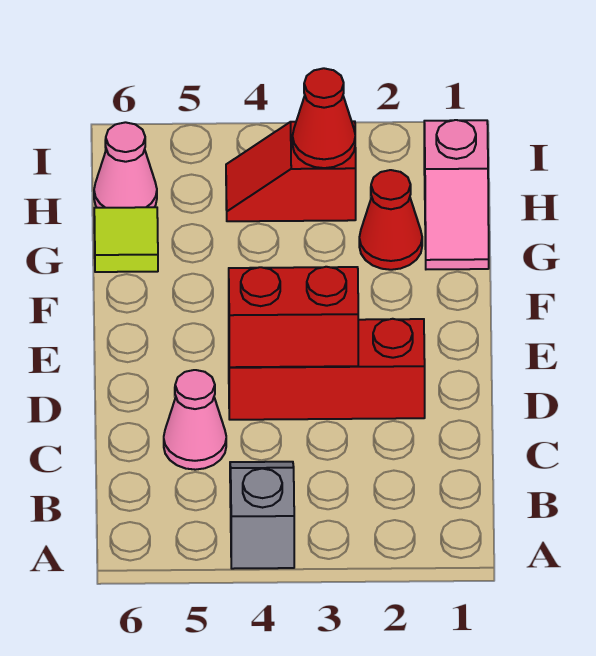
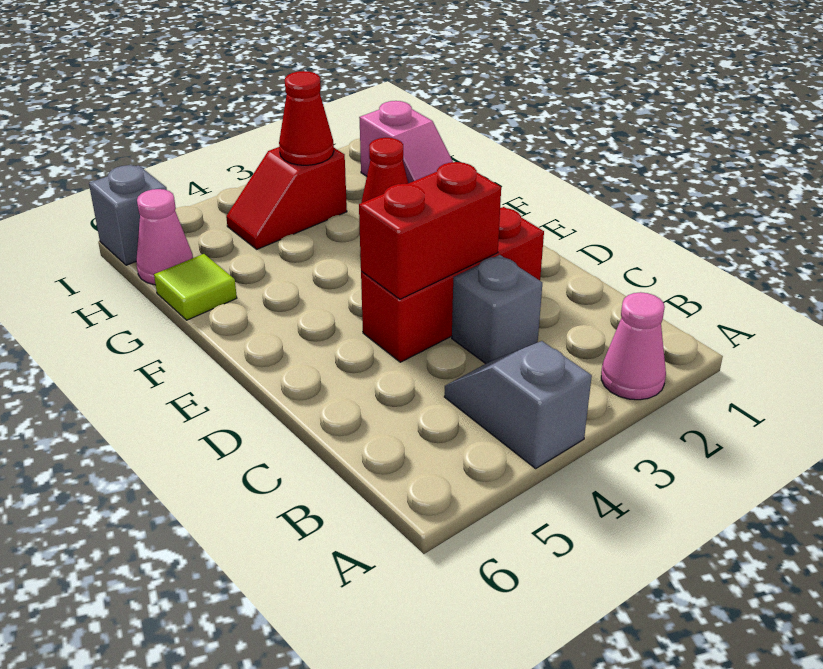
none -> grey 1x1 brick [452,255,542,363]
pink 1x1 cone [164,370,226,470] -> pink 1x1 cone moved to [601,292,666,400]
none -> grey 1x1 brick [89,165,167,265]

